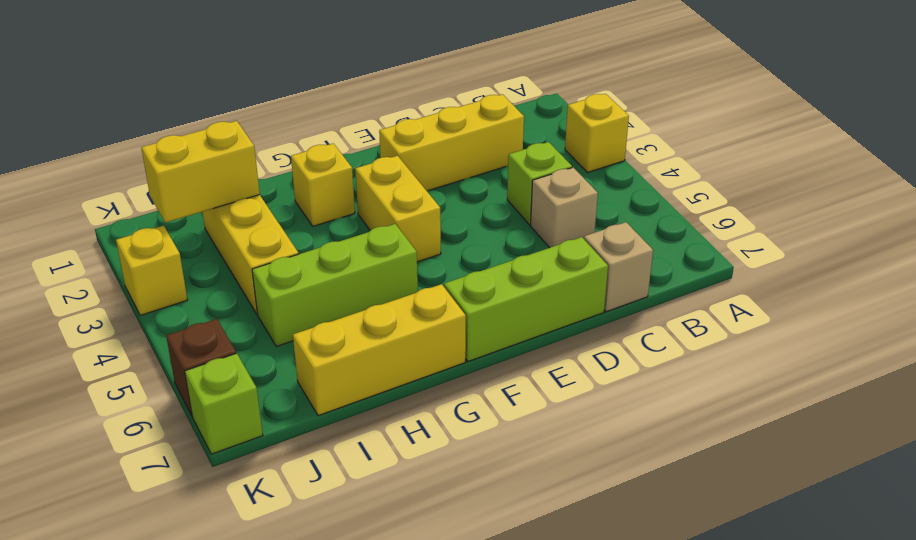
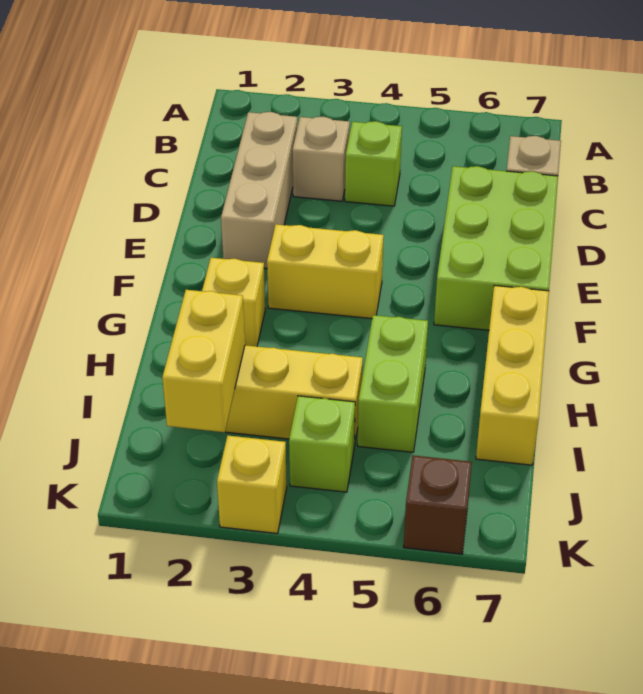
yellow 1x1 brick [565,94,629,173] -> none
yellow 1x3 brick [379,94,524,191] -> tan 1x3 brick [221,112,298,269]
tan 1x1 brick [531,167,598,248] -> tan 1x1 brick moved to [292,117,350,201]
lime 1x3 brick [444,237,608,362] -> lime 2x3 brick [434,166,558,330]
lime 1x3 brick [252,224,418,346] -> lime 1x2 brick [358,315,428,452]
lime 1x1 brick [185,353,263,454] -> lime 1x1 brick moved to [289,396,355,492]

